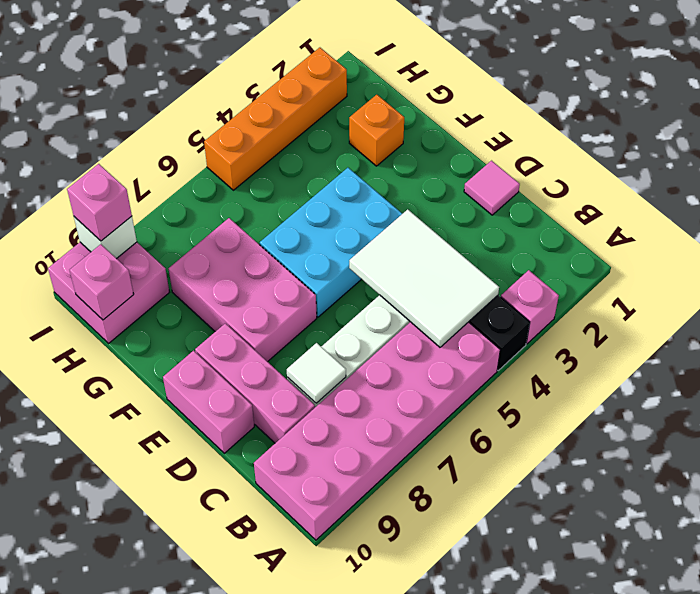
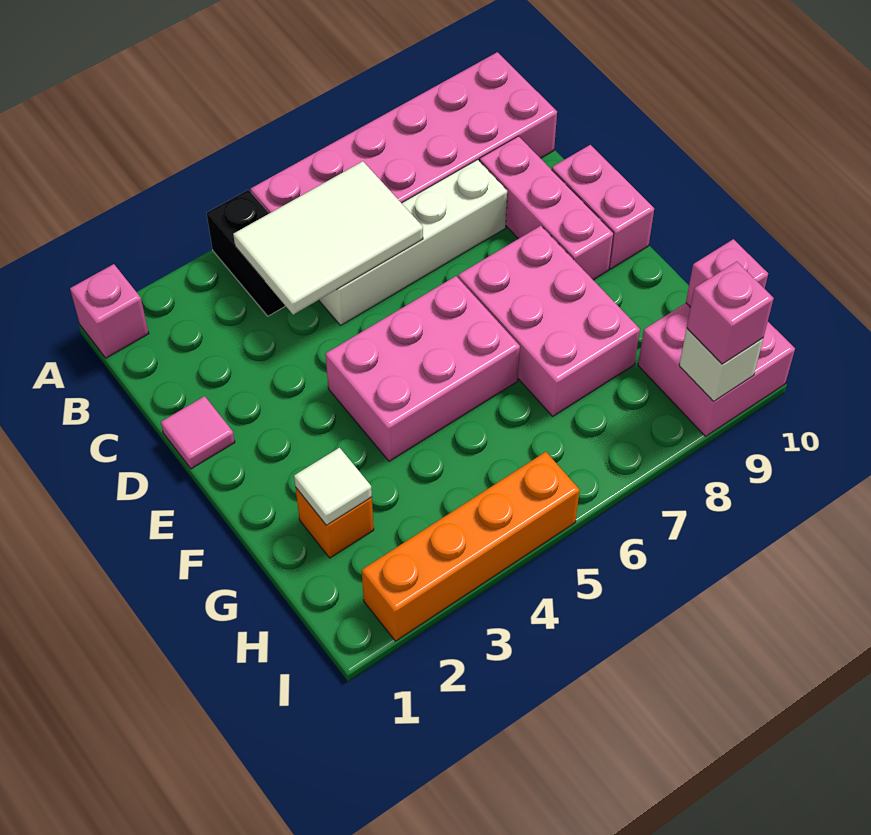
pink 1x1 brick [501,270,559,344] -> pink 1x1 brick moved to [70,264,149,358]
white 2x3 tile [349,209,499,347] -> white 2x3 tile turned to [233,161,423,315]
white 1x1 tile [287,343,346,403] -> white 1x1 tile moved to [294,448,372,526]
cyan 2x3 brick [260,168,402,317] -> pink 2x3 brick [325,276,520,461]

